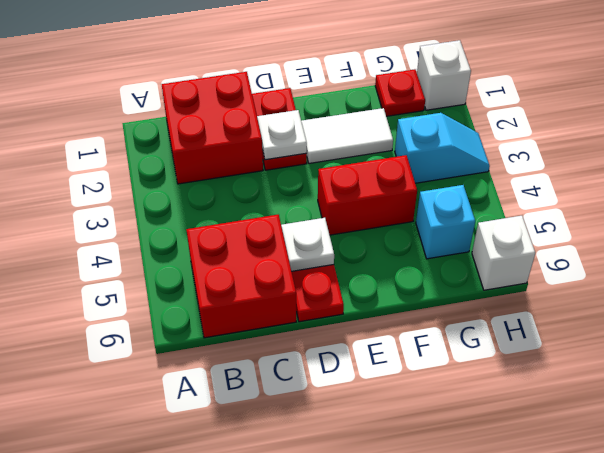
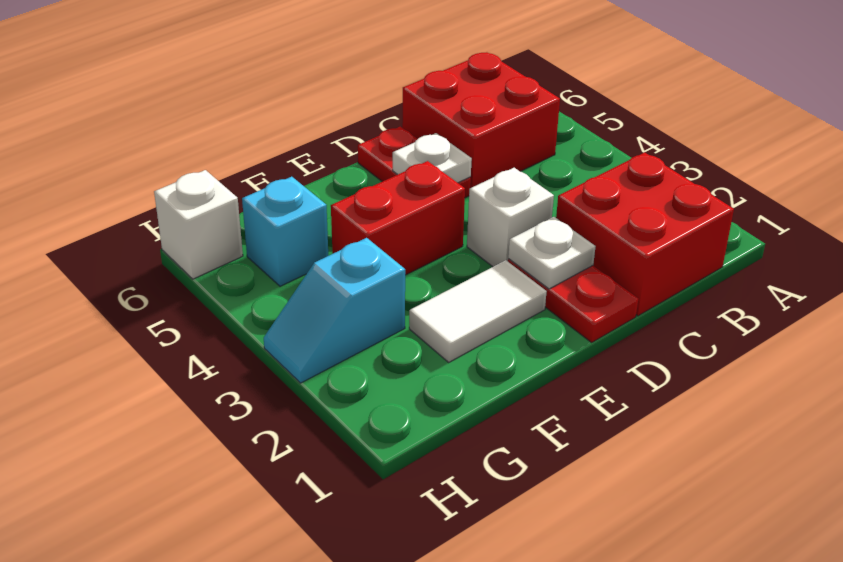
red 1x1 plate [375,69,425,116] -> none
white 1x1 brick [417,40,471,110] -> white 1x1 brick moved to [467,168,554,267]

